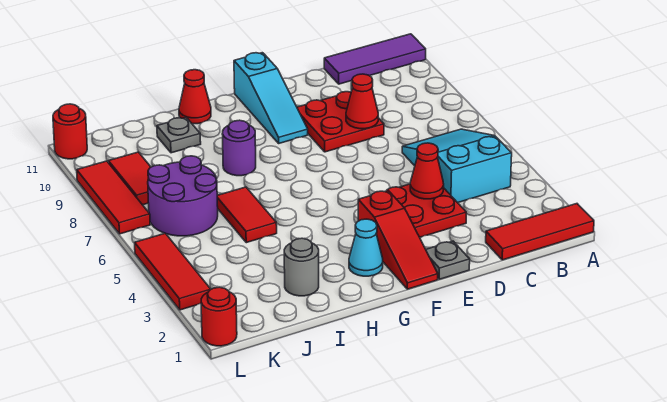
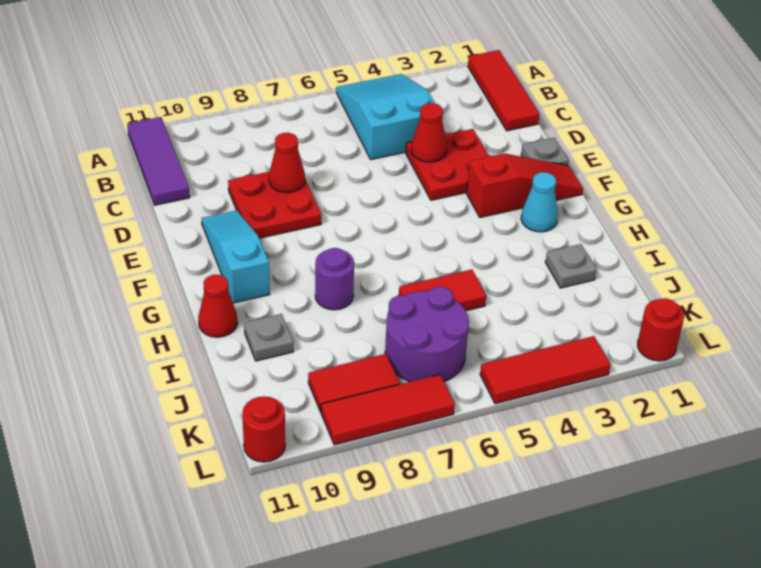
cyan 2x3 slope [402,129,512,203] -> cyan 2x3 slope turned to [336,74,435,159]
cyan 1x3 slope [234,53,308,143] -> cyan 1x3 slope turned to [201,210,270,303]
grey 1x1 round brick [284,238,319,296] -> grey 1x1 plate [545,244,597,288]

